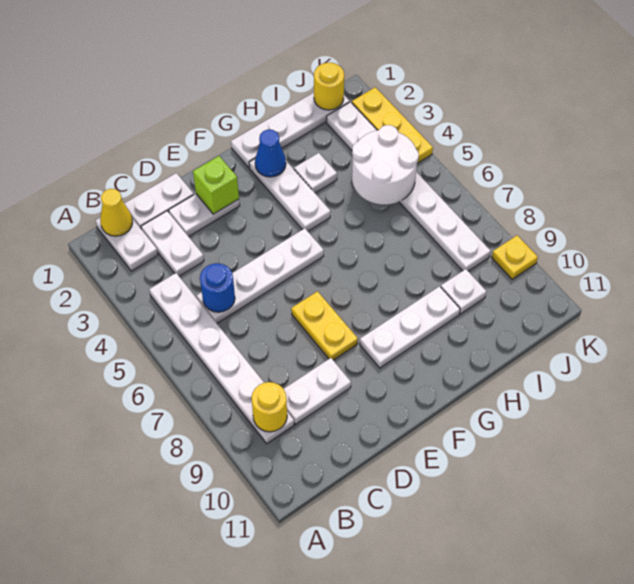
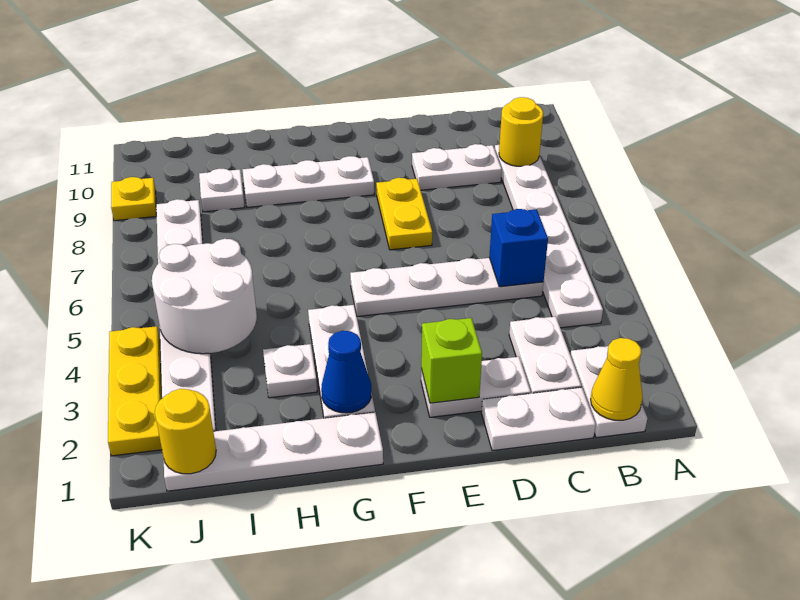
blue 1x1 round brick [200,263,235,312] -> blue 1x1 brick [489,209,548,287]

